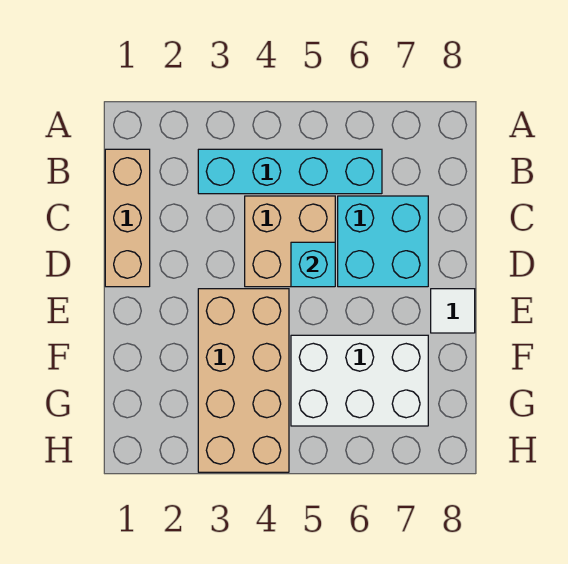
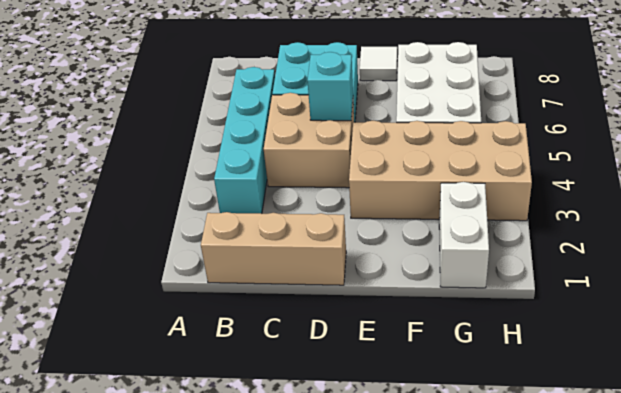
none -> white 1x2 brick [439,182,489,288]

